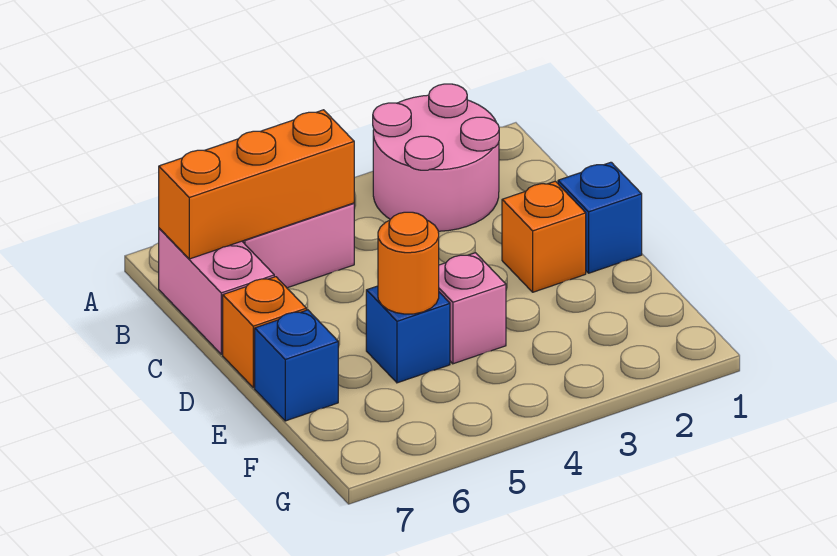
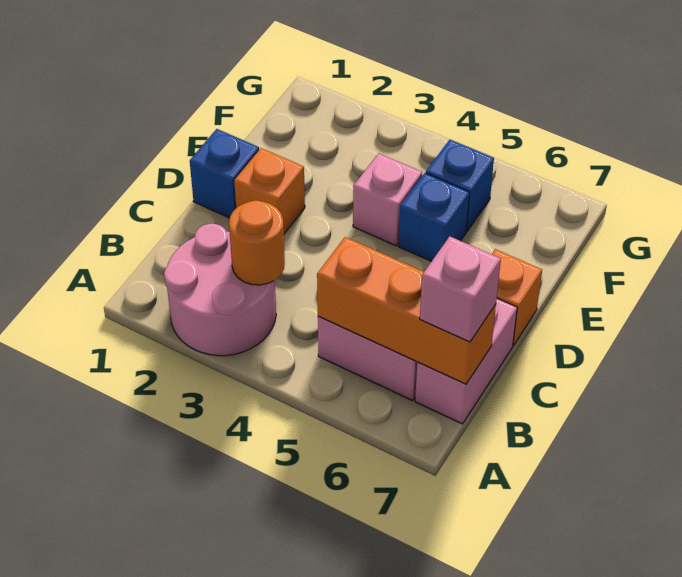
none -> pink 1x1 brick [420,237,501,342]
orange 1x1 round brick [378,212,439,314] -> orange 1x1 round brick moved to [229,201,285,285]
blue 1x1 brick [255,310,338,421] -> blue 1x1 brick moved to [426,140,494,231]

